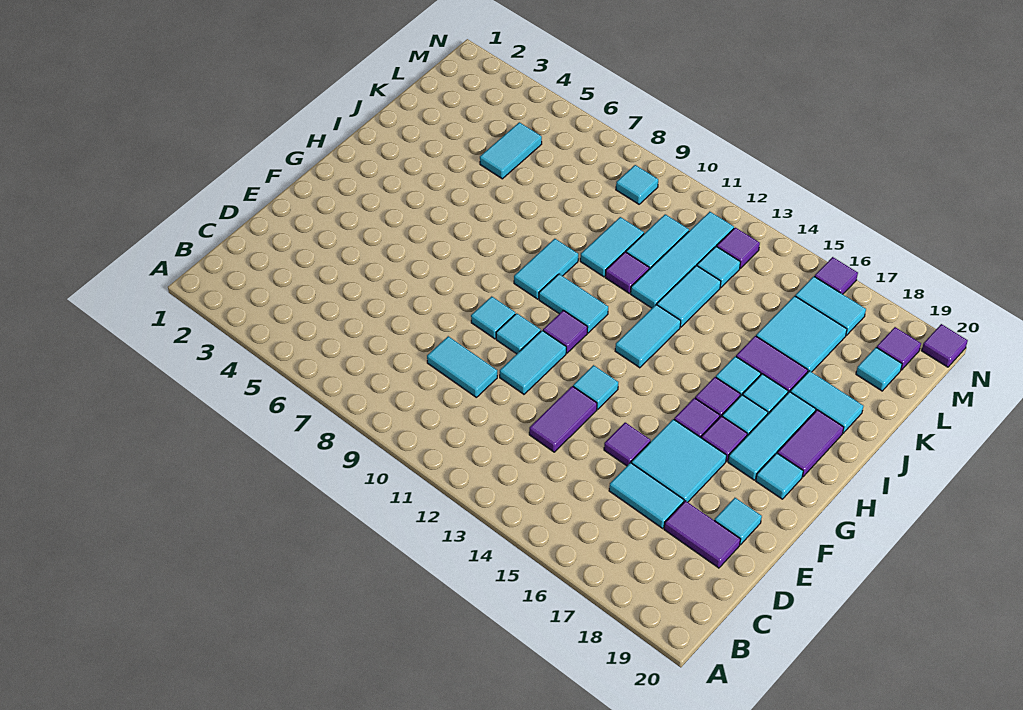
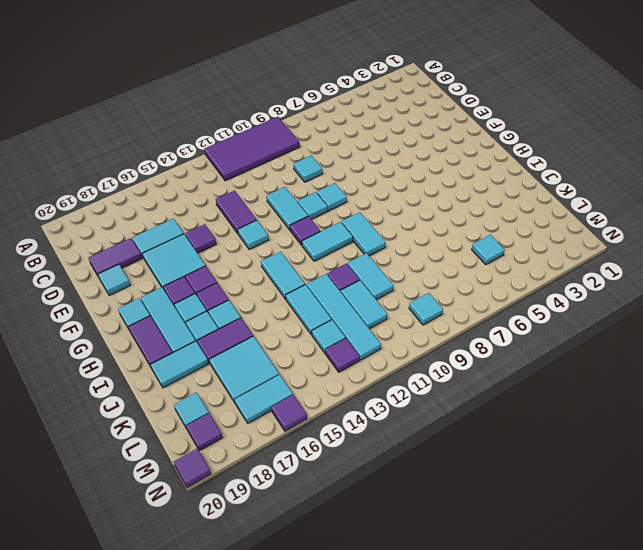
none -> purple 2x4 tile [204,117,300,181]
cyan 1x2 tile [427,336,497,398] -> cyan 1x1 tile [294,155,322,182]
cyan 1x2 tile [480,122,542,179] -> cyan 1x1 tile [472,235,505,264]

